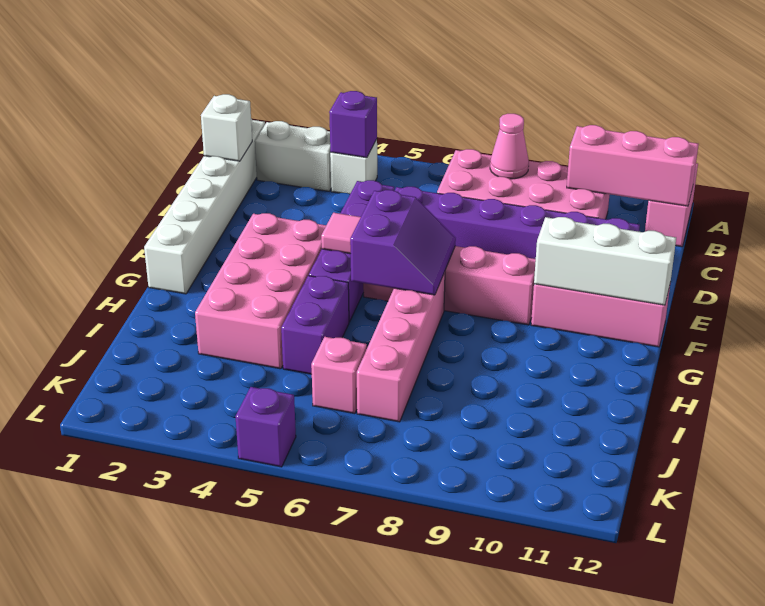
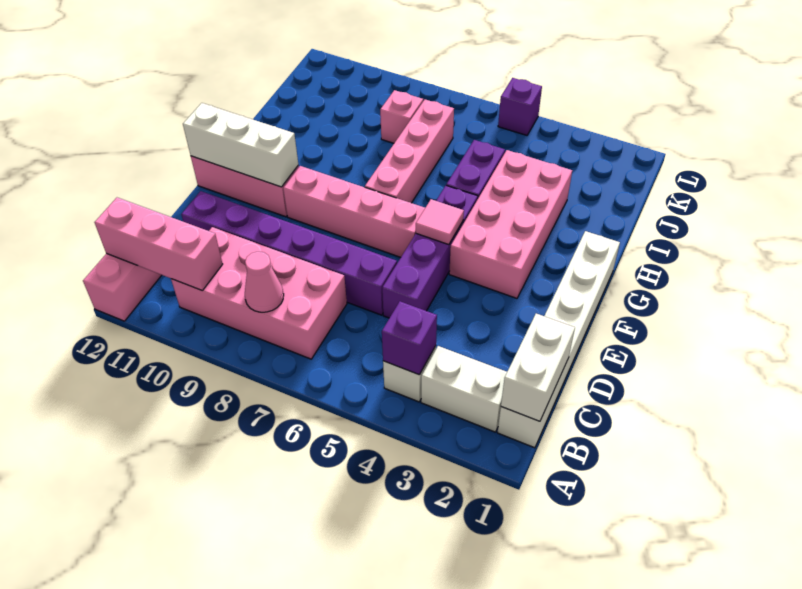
white 1x1 brick [201,94,252,161] -> white 1x2 brick [501,314,575,421]
purple 2x2 slope [350,190,456,295] -> none
pink 1x1 brick [311,337,367,414] -> pink 1x1 brick moved to [380,90,423,143]

